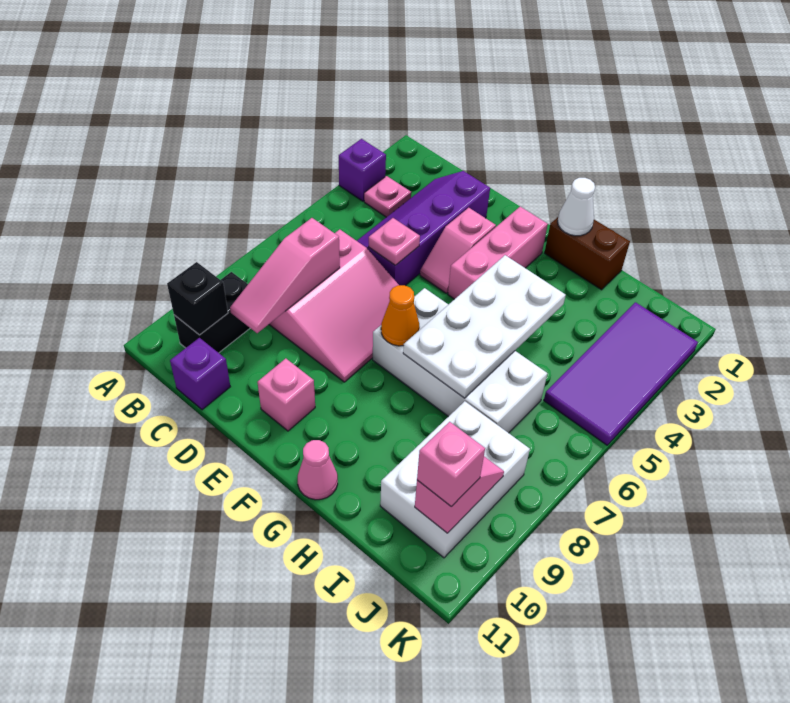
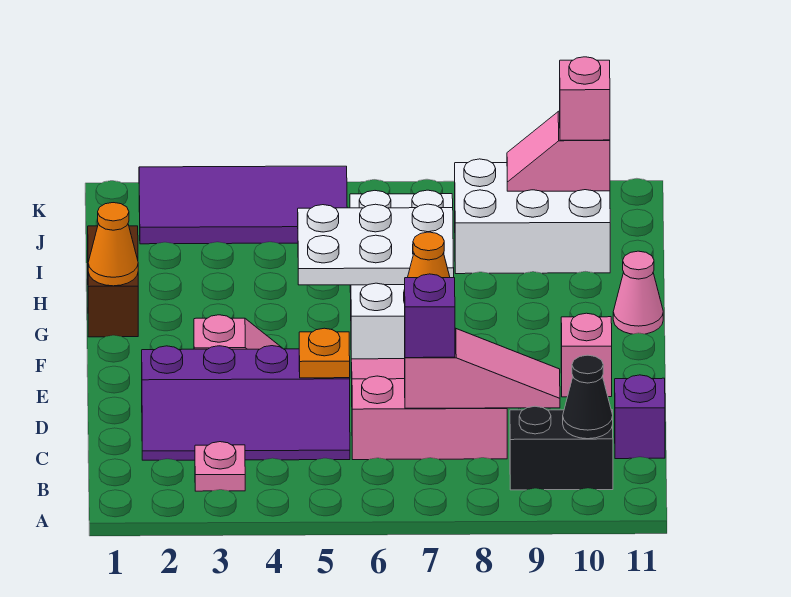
purple 1x1 brick [339,139,386,201] -> purple 1x1 brick moved to [405,274,455,358]
black 1x1 brick [167,262,228,335] -> black 1x1 cone [563,355,613,439]
pink 1x1 plate [369,218,420,265] -> orange 1x1 plate [299,328,350,378]
pink 1x3 brick [448,207,548,299] -> none
white 1x1 cone [558,178,595,236] -> orange 1x1 cone [88,203,138,286]
white 2x4 plate [403,255,566,398] -> white 2x3 plate [298,204,454,285]

